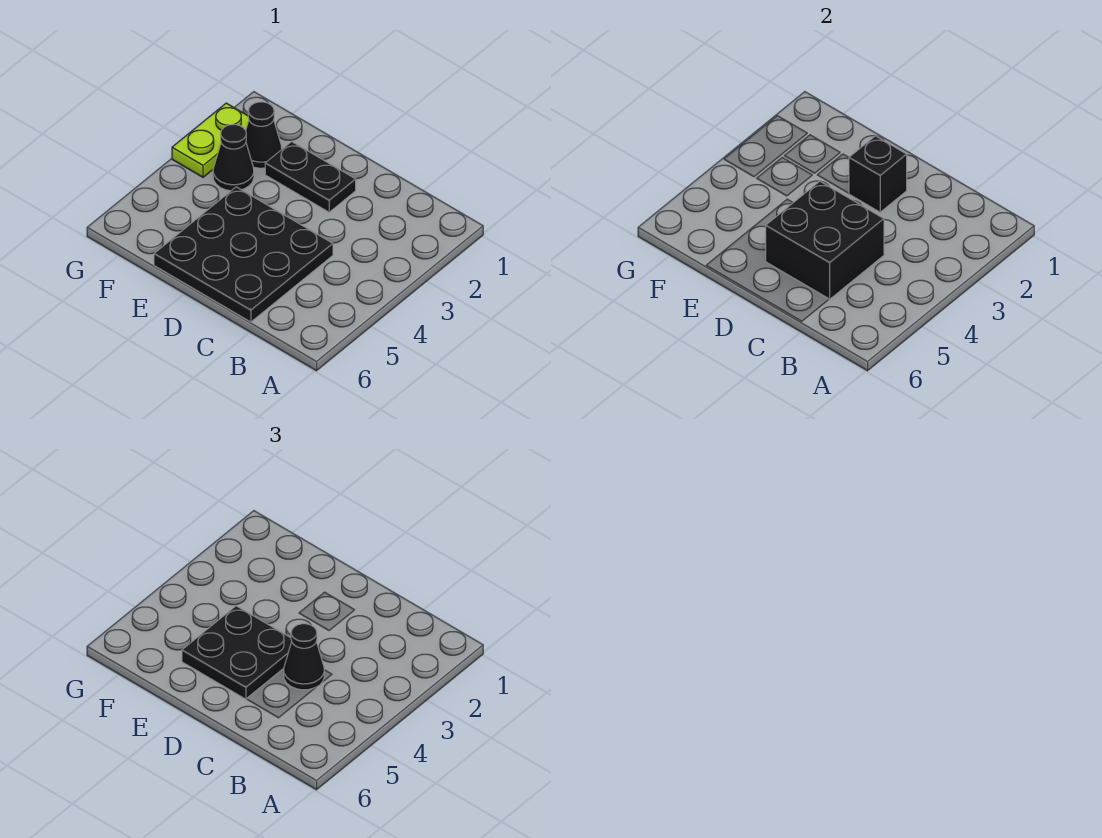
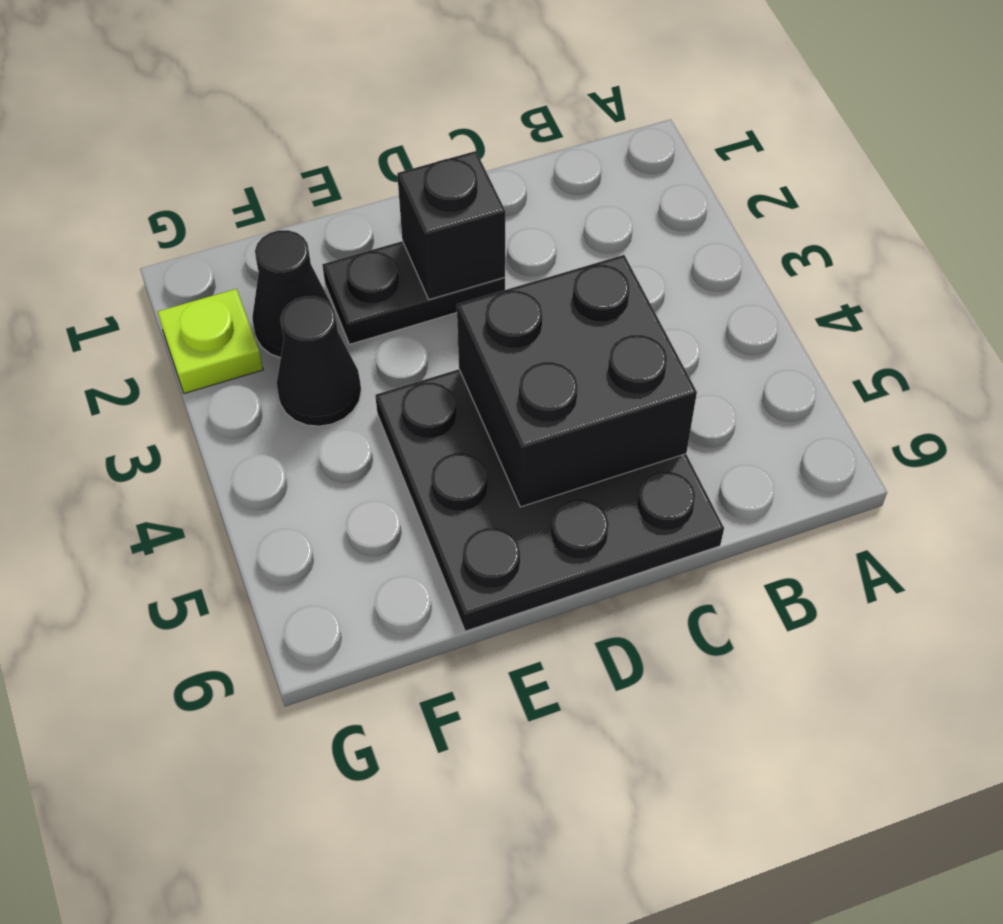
black 1x1 cone [284,624,324,690] -> none
black 2x2 plate [182,606,292,699] -> none
lime 1x2 plate [172,103,249,177] -> lime 1x1 plate [158,289,263,393]

